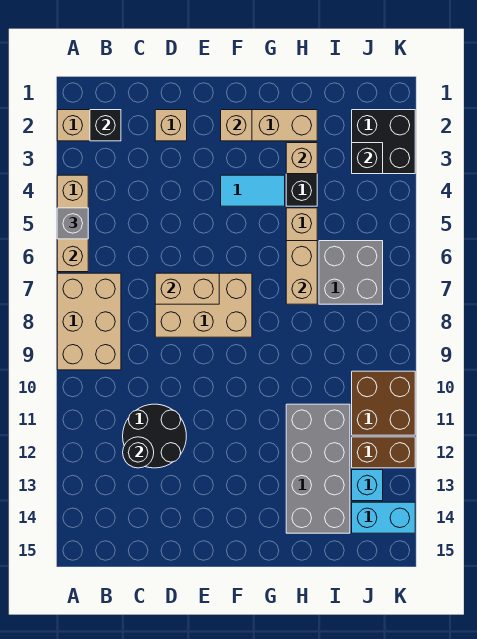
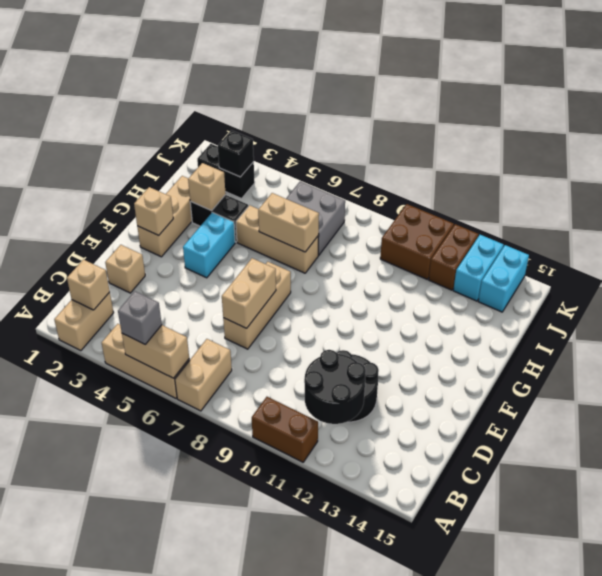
tan 2x3 brick [57,273,121,370] -> tan 1x2 brick [175,339,232,411]
none -> brown 1x2 brick [252,397,318,462]
black 1x1 brick [90,110,121,141] -> tan 1x1 brick [67,260,110,310]
black 1x1 round brick [123,437,154,468] -> black 2x2 round brick [304,350,366,424]
tan 2x3 brick [155,273,252,337] -> tan 1x3 brick [223,262,291,349]
cyan 1x2 tile [221,175,285,206] -> cyan 1x2 brick [183,212,235,278]
grey 2x4 brick [286,404,350,533] -> none
black 2x2 brick [352,110,415,174] -> black 1x2 brick [197,144,255,199]
cyan 1x1 brick [352,470,383,501] -> cyan 1x2 brick [453,235,504,301]

